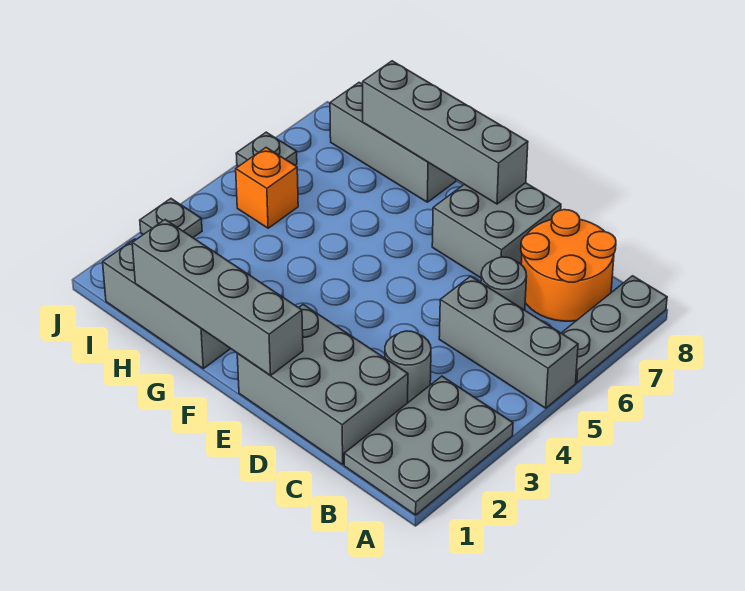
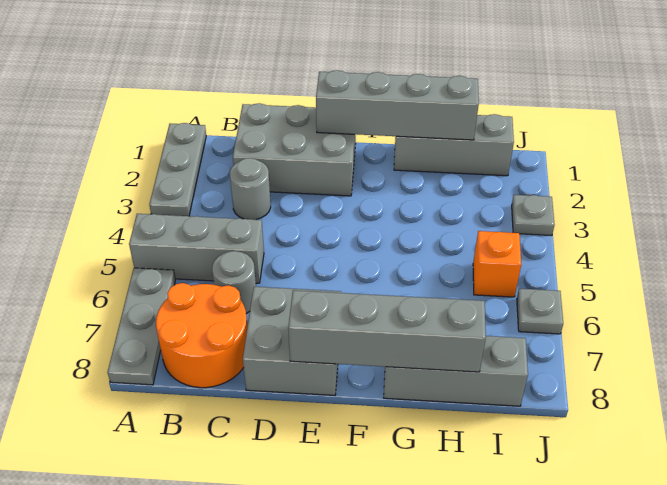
grey 2x3 plate [344,376,513,515] -> grey 1x3 plate [149,123,206,216]

